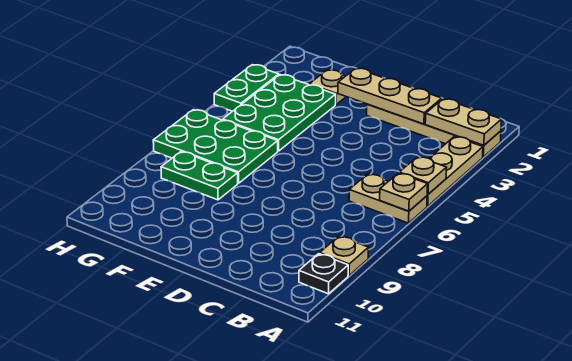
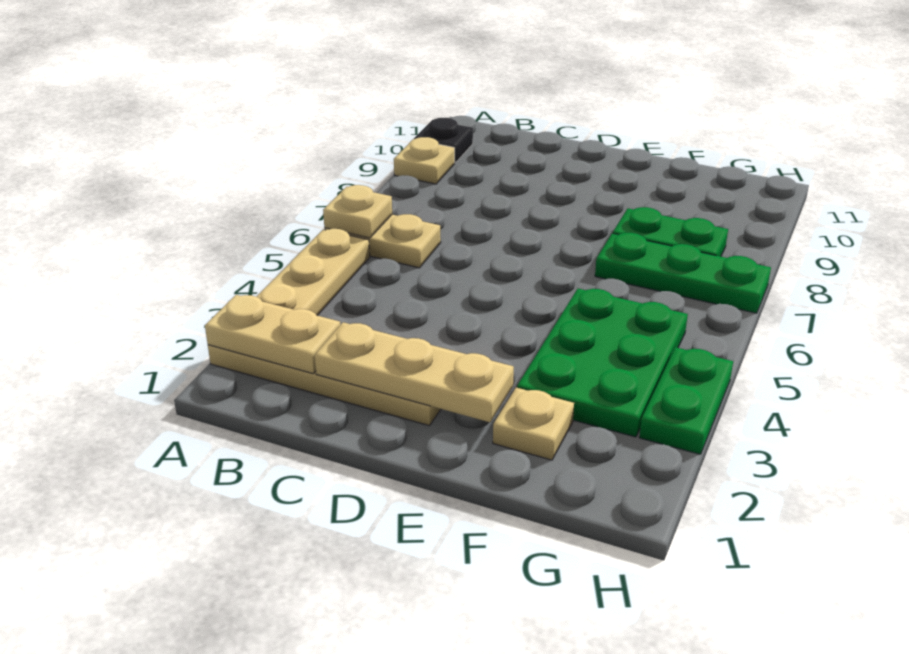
tan 1x1 plate [399,157,447,194] -> none
green 2x3 plate [153,110,278,183] -> green 1x3 plate [595,233,771,313]

